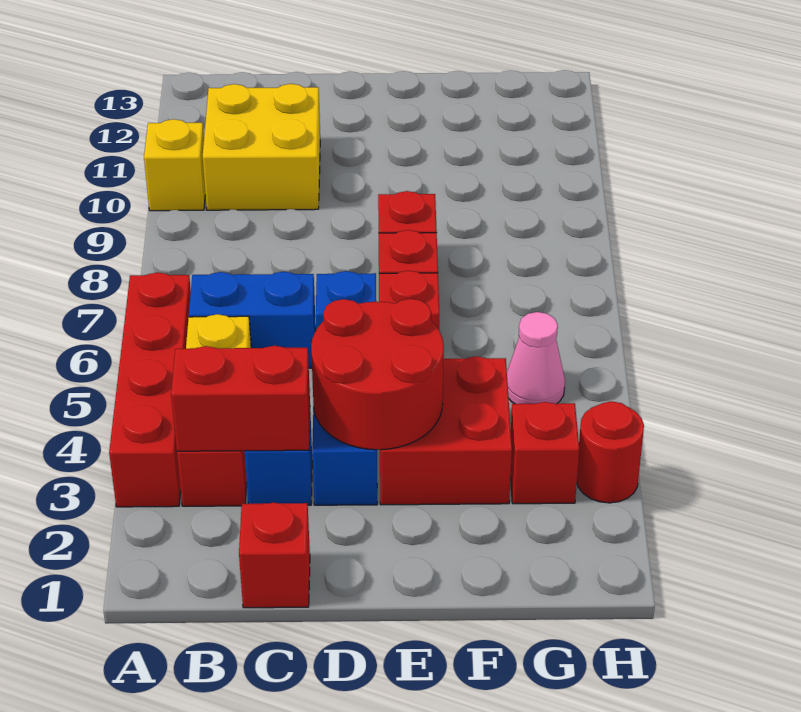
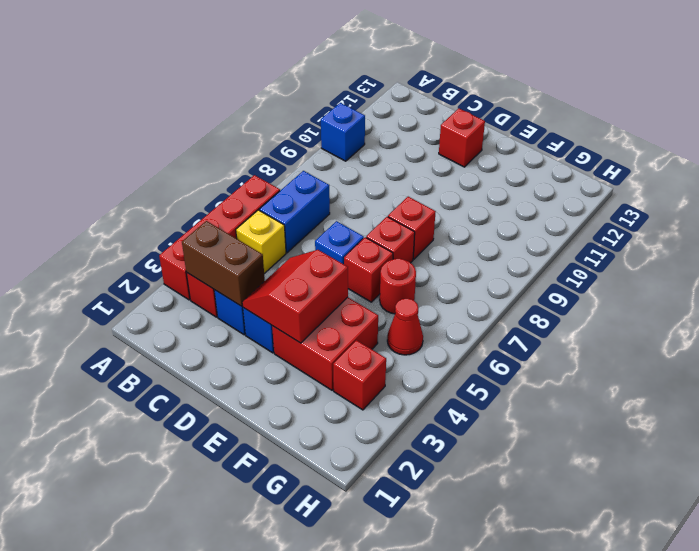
yellow 1x1 brick [144,119,205,211] -> blue 1x1 brick [321,103,365,161]
red 1x2 brick [171,346,310,451] -> brown 1x2 brick [182,221,265,306]
blue 1x2 brick [189,272,316,368] -> blue 1x2 brick turned to [259,171,330,253]
yellow 2x2 brick [203,84,320,210] -> none
red 1x1 brick [239,502,310,608] -> red 1x1 brick moved to [439,109,485,167]
red 2x2 round brick [311,299,444,450] -> red 2x2 slope [242,250,348,343]
pink 1x1 cone [507,312,565,404] -> red 1x1 cone [387,299,423,355]
red 1x1 round brick [577,401,644,503] -> red 1x1 round brick moved to [380,259,416,314]

